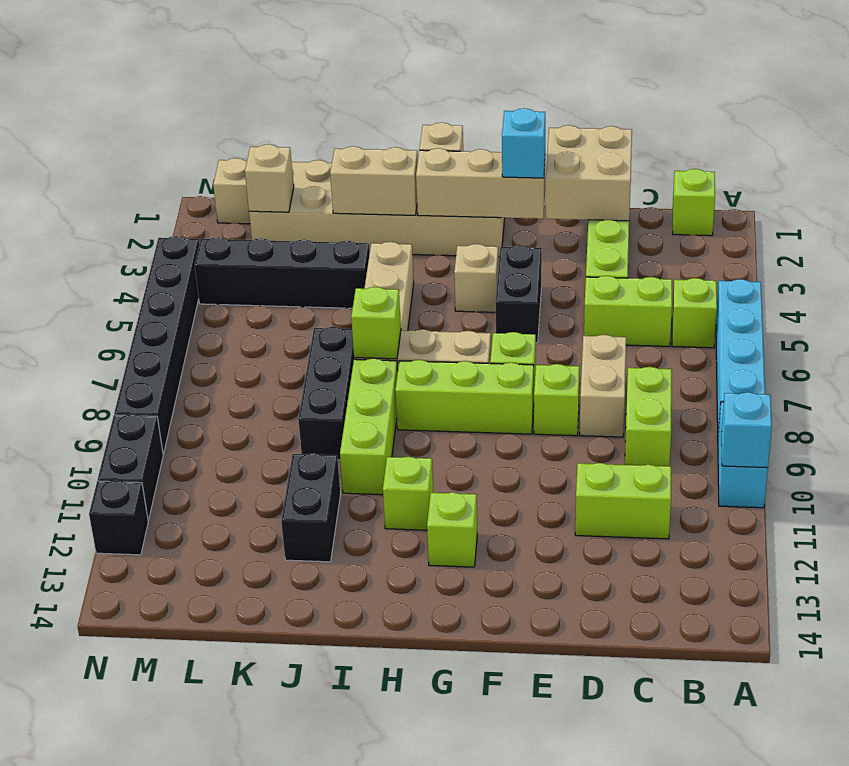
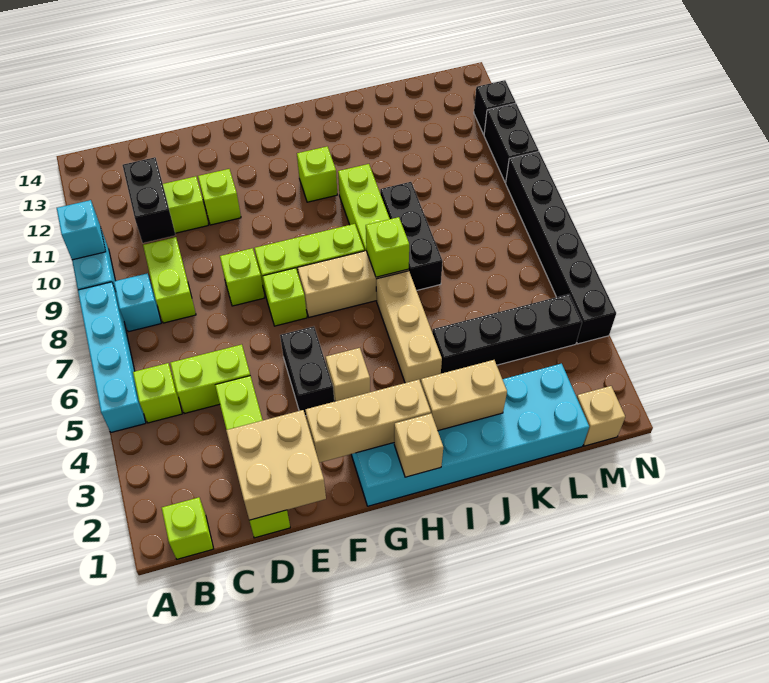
tan 1x2 brick [580,335,626,437] -> none
cyan 1x1 brick [502,108,545,178] -> cyan 1x1 brick moved to [114,273,161,332]
tan 2x6 brick [249,160,505,257] -> cyan 2x6 brick [351,364,589,506]
lime 1x1 brick [427,492,477,567] -> lime 1x1 brick moved to [198,169,241,225]
black 1x2 brick [281,453,340,562] -> black 1x2 brick moved to [122,157,175,243]
tan 1x1 brick [245,144,294,212] -> none

